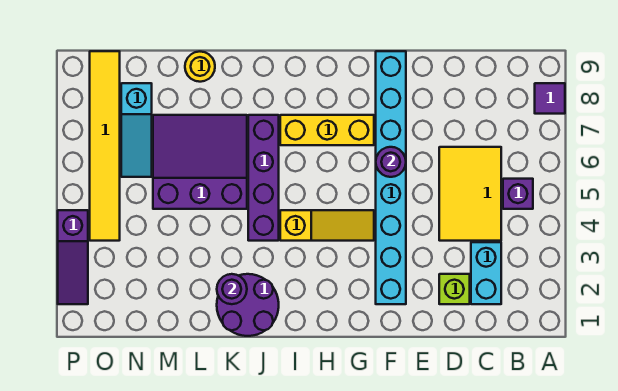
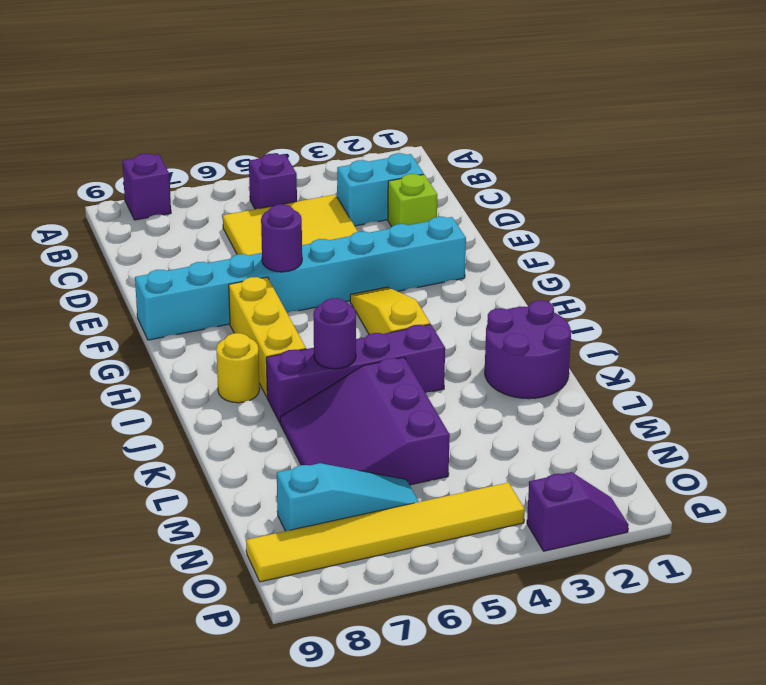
purple 1x1 tile [535,83,565,114] -> purple 1x1 brick [122,154,171,220]
purple 1x1 round brick [217,274,247,304] -> purple 1x1 round brick moved to [313,298,356,369]
yellow 1x1 round brick [185,52,215,82] -> yellow 1x1 round brick moved to [216,333,260,403]
purple 1x3 slope [58,210,88,304] -> purple 1x2 slope [527,472,629,551]

